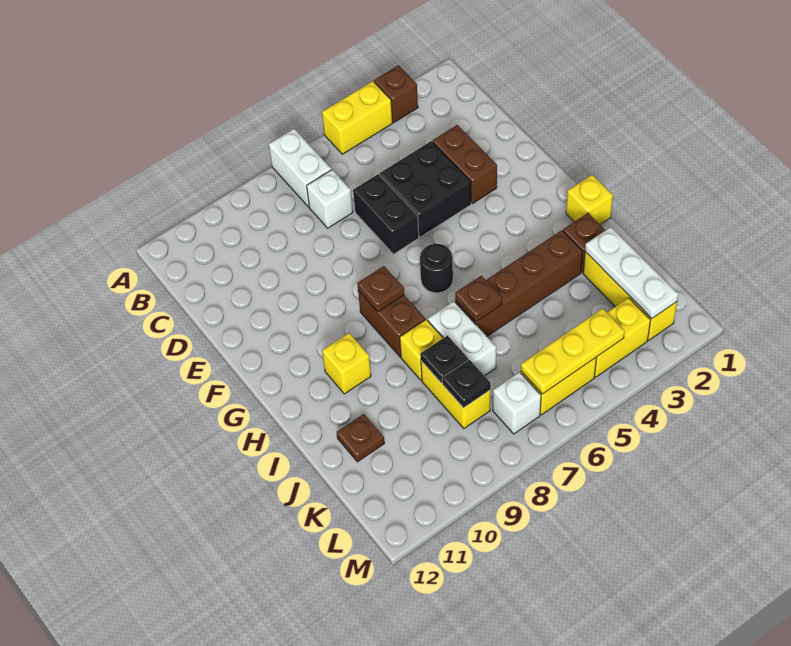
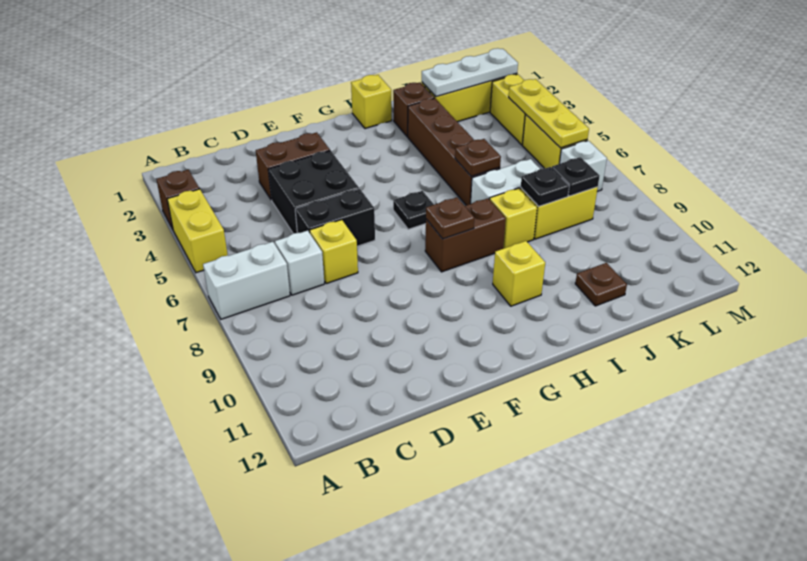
none -> yellow 1x1 brick [310,220,358,284]
black 1x1 round brick [420,244,453,293] -> black 1x1 plate [393,191,434,229]

